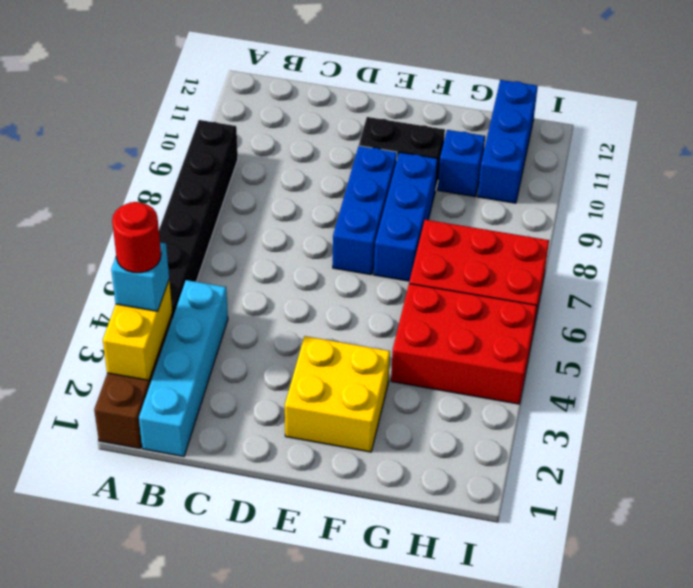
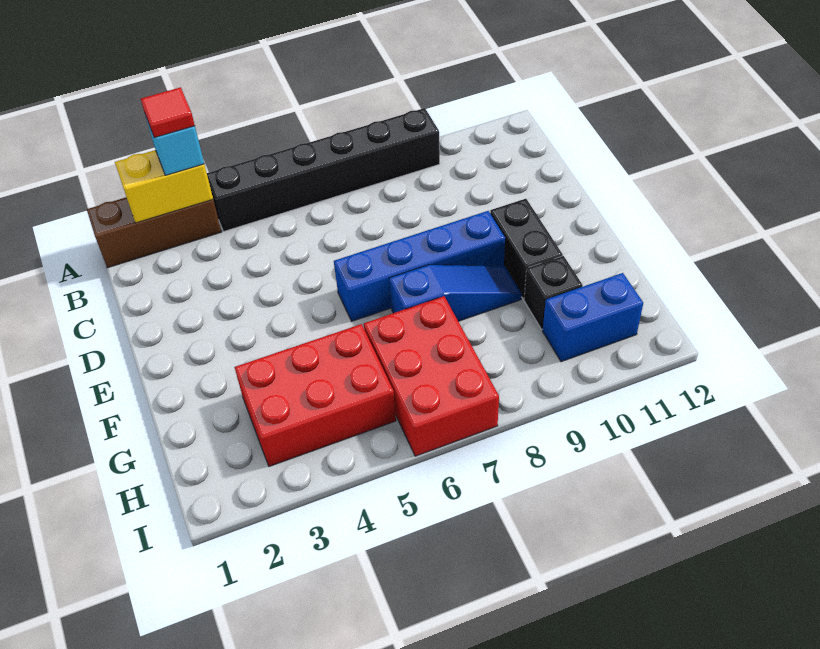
red 1x1 round brick [112,202,161,273] -> red 1x1 tile [141,87,195,138]
cyan 1x4 brick [139,280,228,457] -> none
yellow 2x2 brick [285,336,390,452] -> none
blue 1x3 brick [333,146,397,275] -> blue 1x4 brick [334,211,505,321]
blue 1x3 brick [374,152,438,281] -> blue 1x3 slope [389,265,522,321]
red 2x3 brick [391,284,537,404] -> red 2x3 brick turned to [235,324,396,466]
blue 1x1 brick [438,130,485,197] -> black 1x1 brick [524,256,583,329]
blue 1x3 brick [478,80,538,203] -> blue 1x2 brick [543,273,643,362]

